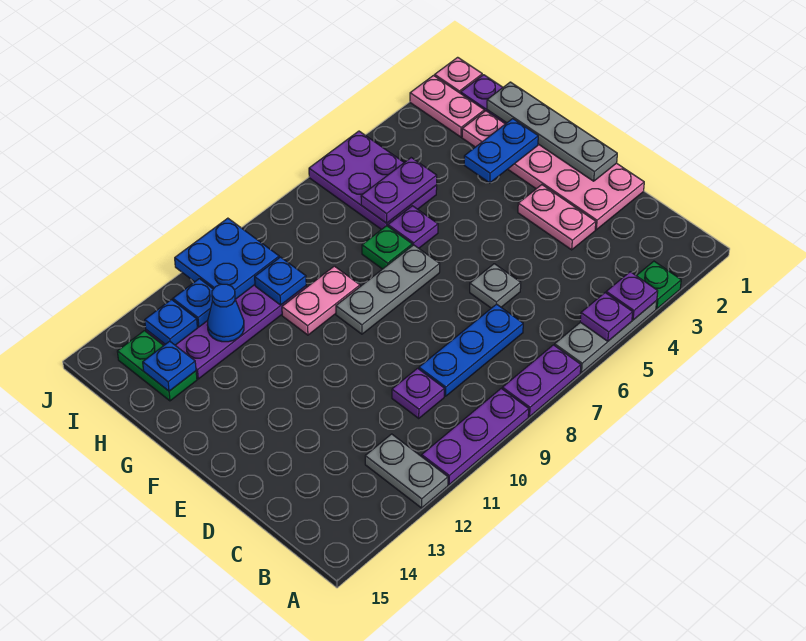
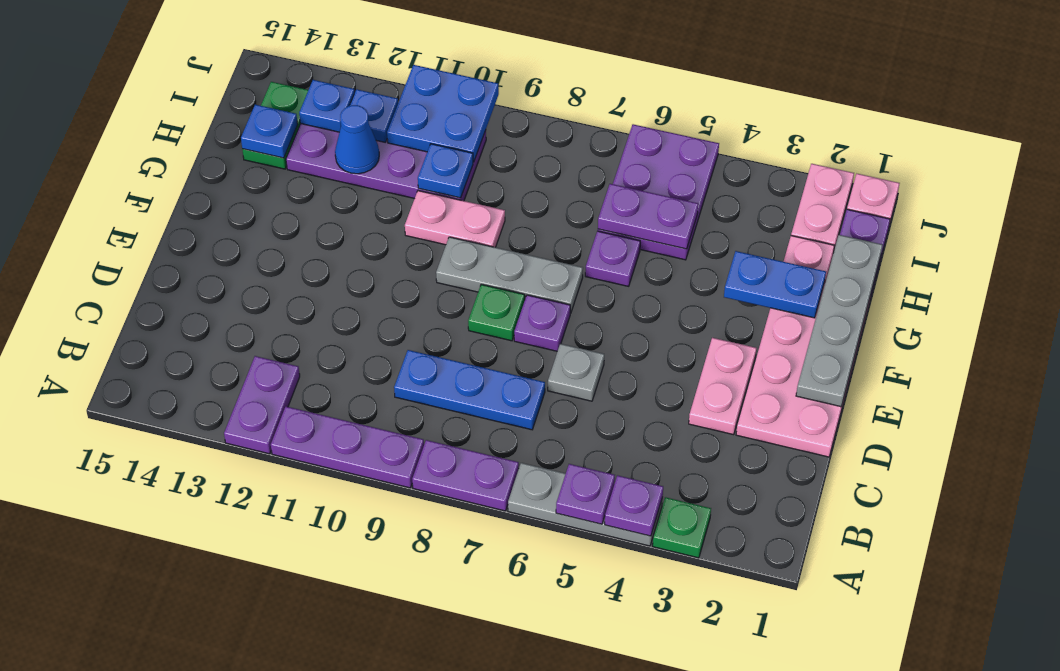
grey 1x2 plate [365,434,448,508] -> purple 1x2 plate [224,356,300,454]
purple 1x1 plate [392,368,445,418] -> purple 1x1 plate moved to [514,295,570,351]
green 1x1 plate [362,226,412,269] -> green 1x1 plate moved to [468,284,525,341]

